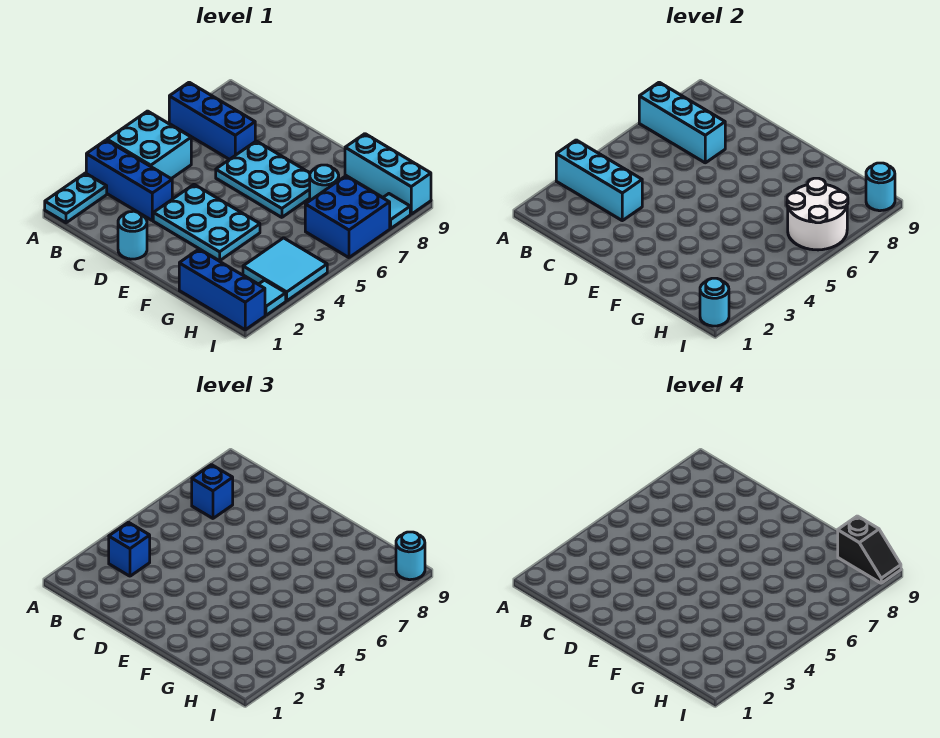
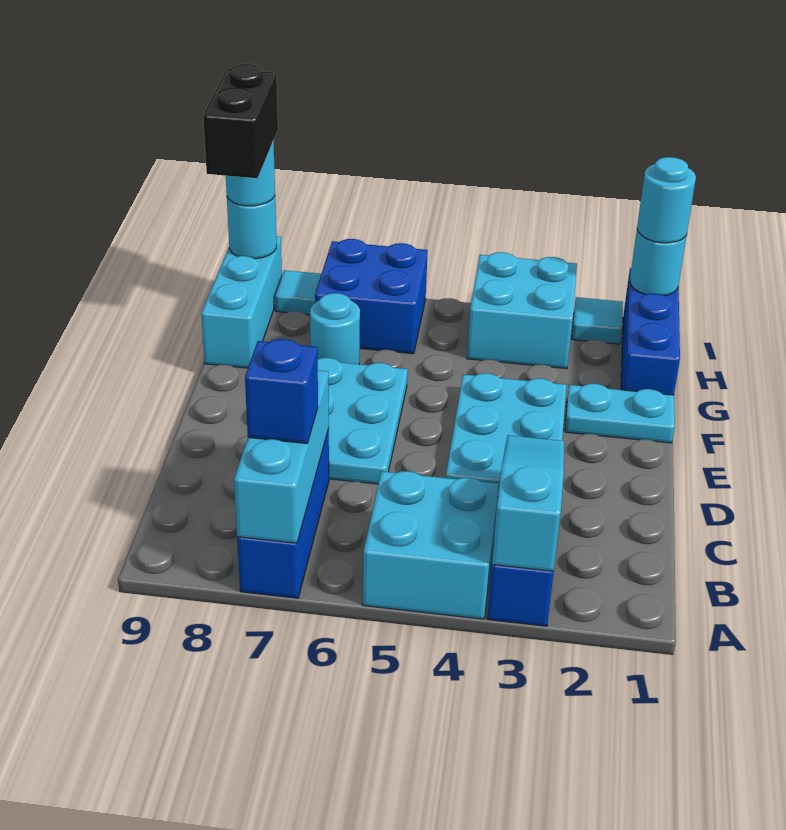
cyan 1x2 plate [45,173,107,223] -> cyan 1x2 plate moved to [565,384,675,443]
cyan 1x3 brick [556,140,642,221] -> cyan 1x3 slope [492,435,564,571]
blue 1x1 brick [109,522,150,576] -> none
cyan 1x1 round brick [118,211,147,259] -> cyan 1x1 round brick moved to [637,157,696,243]
cyan 2x2 tile [243,238,327,301] -> cyan 2x2 brick [467,252,577,369]
white 2x2 round brick [787,178,848,250] -> none
black 1x2 slope [838,516,901,583] -> black 1x2 brick [203,64,278,178]

